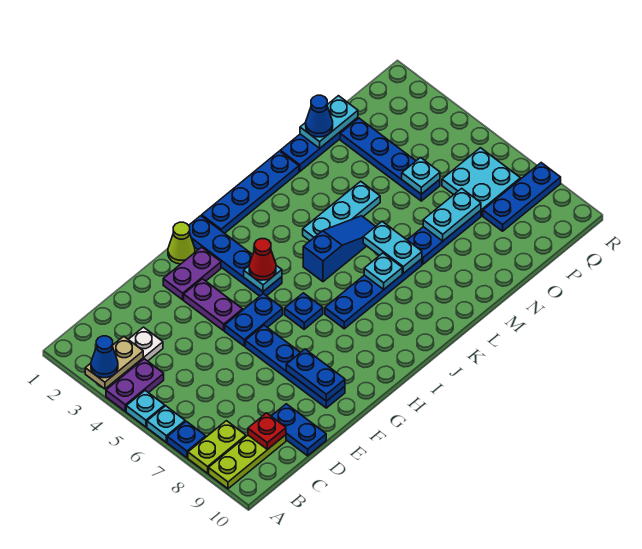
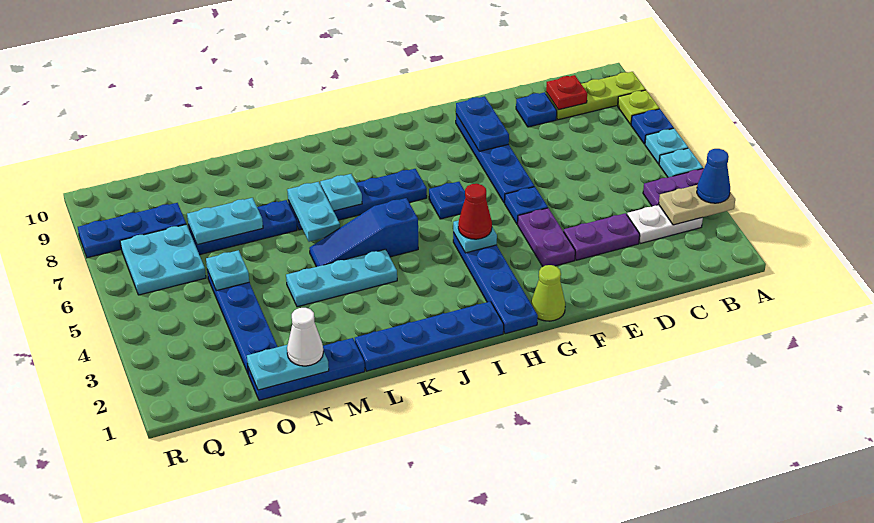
lime 1x2 plate [188,421,246,473] -> lime 1x1 plate [618,90,659,125]
blue 1x2 plate [272,404,326,456] -> blue 1x1 plate [516,92,557,127]
purple 1x2 plate [163,247,221,300] -> purple 1x2 plate moved to [564,213,640,260]
blue 1x2 plate [225,294,283,346] -> blue 1x1 plate [505,187,548,224]
blue 1x1 cone [306,95,333,137] -> white 1x1 cone [287,308,323,366]

